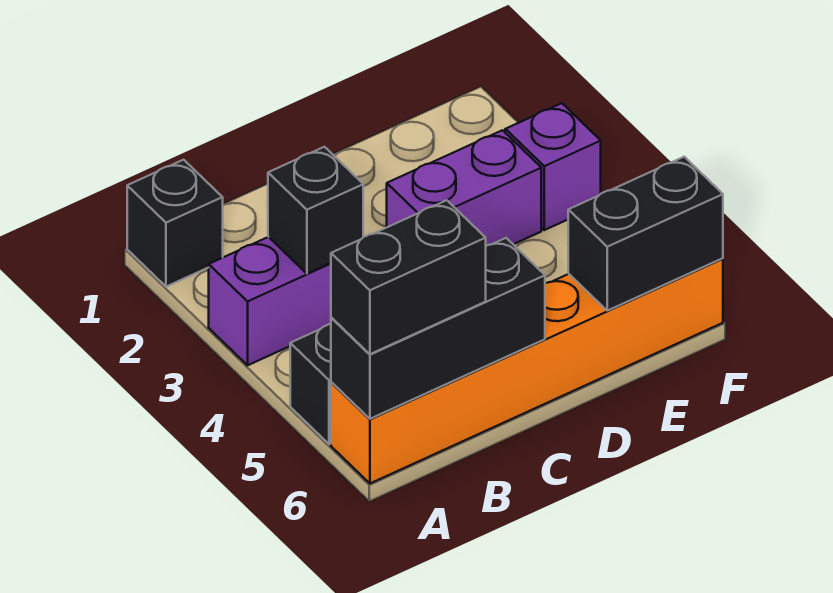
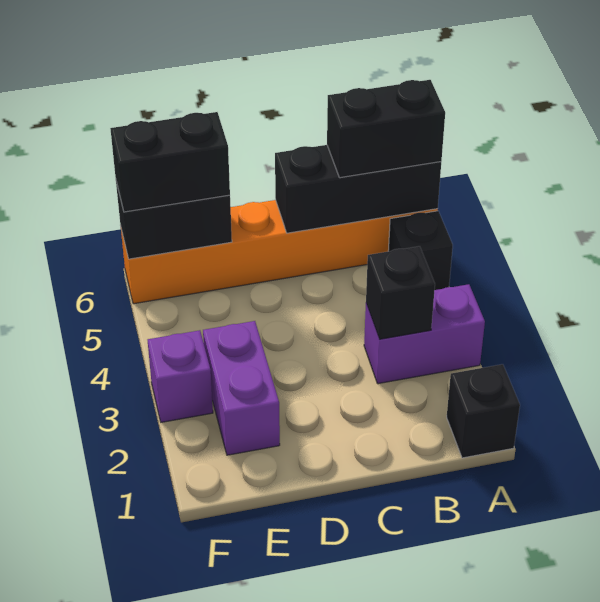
purple 1x2 brick [387,130,541,246] -> purple 1x2 brick turned to [203,321,280,455]
none -> black 1x2 brick [110,112,230,212]

